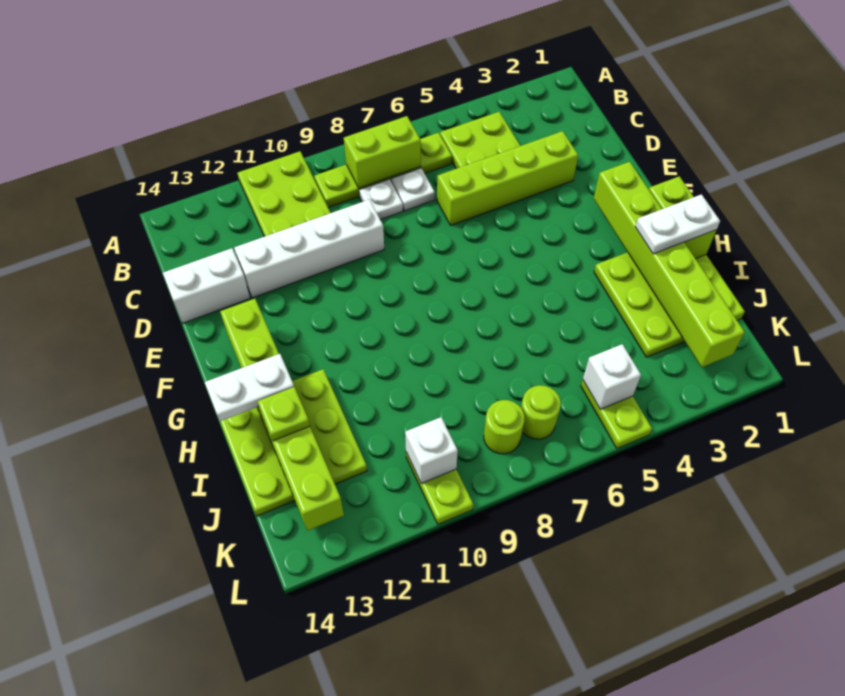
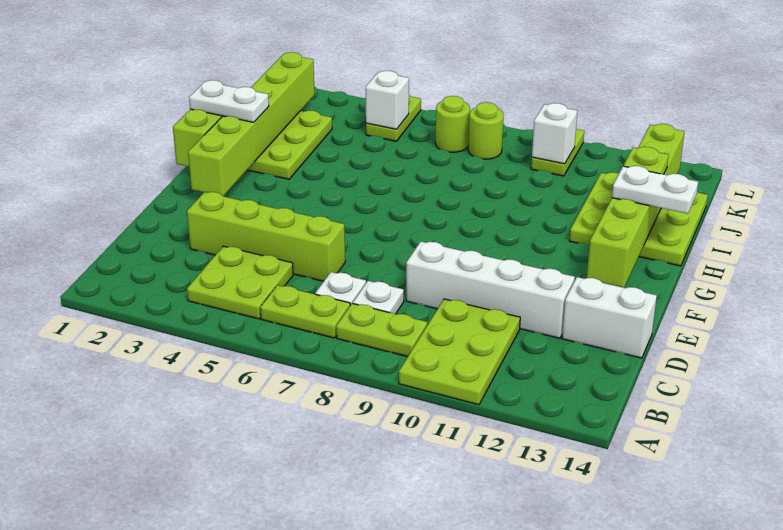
lime 1x2 brick [344,116,421,188] -> none

